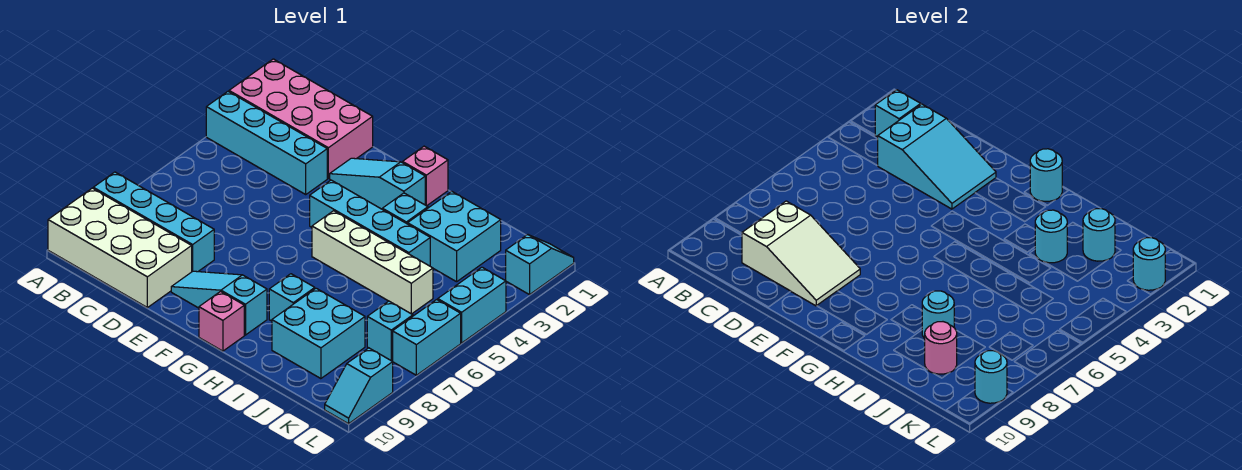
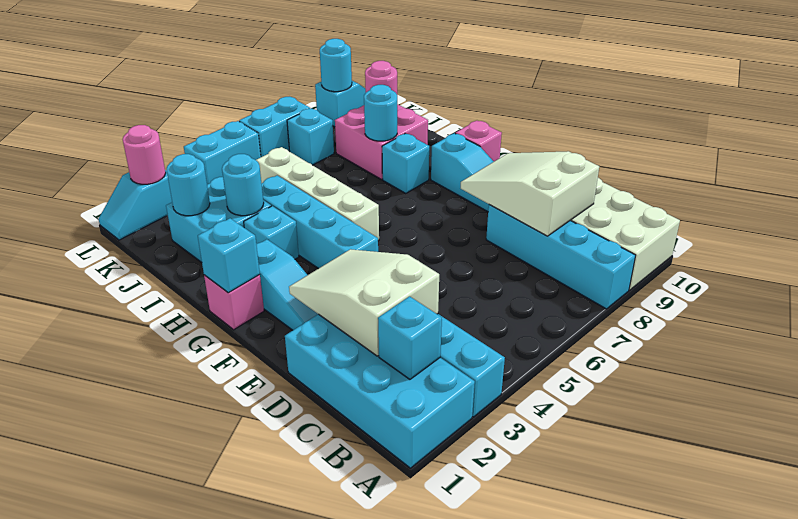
pink 2x4 brick [229,59,373,178] -> cyan 2x4 brick [285,314,475,468]
cyan 2x3 slope [878,104,996,209] -> white 2x3 slope [289,249,439,356]
cyan 1x1 round brick [1030,149,1062,201] -> cyan 1x1 brick [198,218,260,293]
cyan 2x2 brick [272,288,365,379] -> pink 2x2 brick [335,104,428,179]
cyan 1x1 round brick [1133,238,1165,290] -> pink 1x1 round brick [123,125,166,184]

